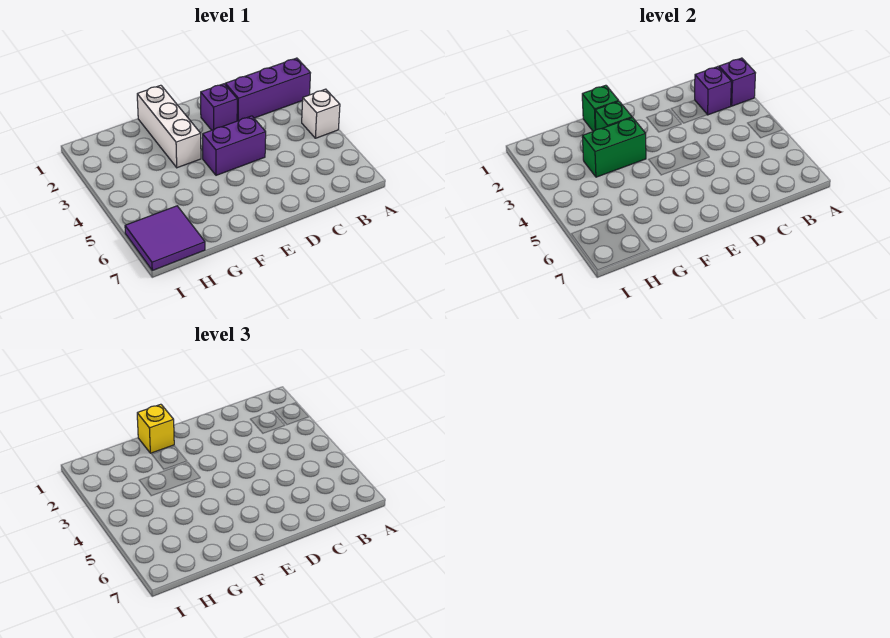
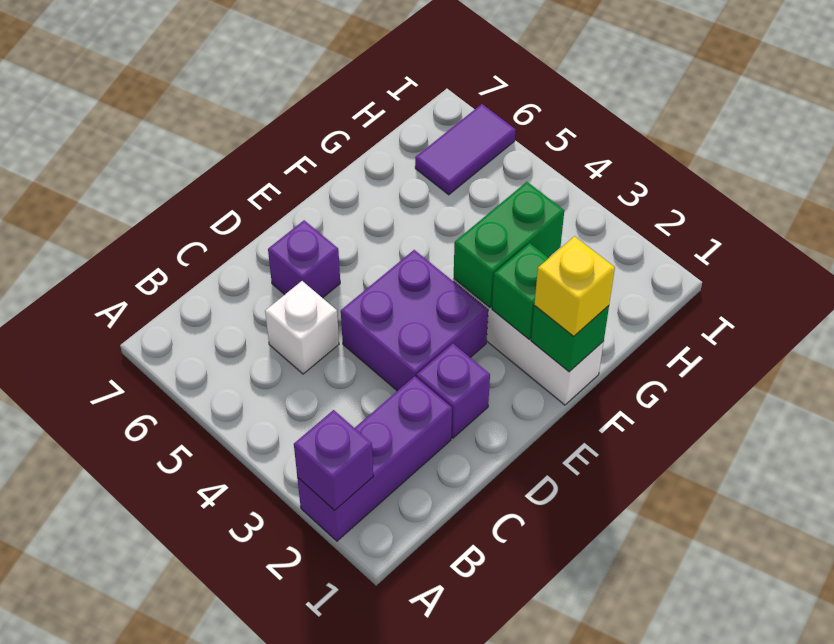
white 1x1 brick [302,89,340,138] -> white 1x1 brick moved to [265,281,339,374]
purple 1x1 brick [695,67,731,115] -> purple 1x1 brick moved to [268,220,340,298]
purple 1x2 brick [203,116,266,175] -> purple 2x2 brick [341,250,488,391]
purple 2x2 tile [125,206,205,270] -> purple 1x2 tile [415,104,516,195]

